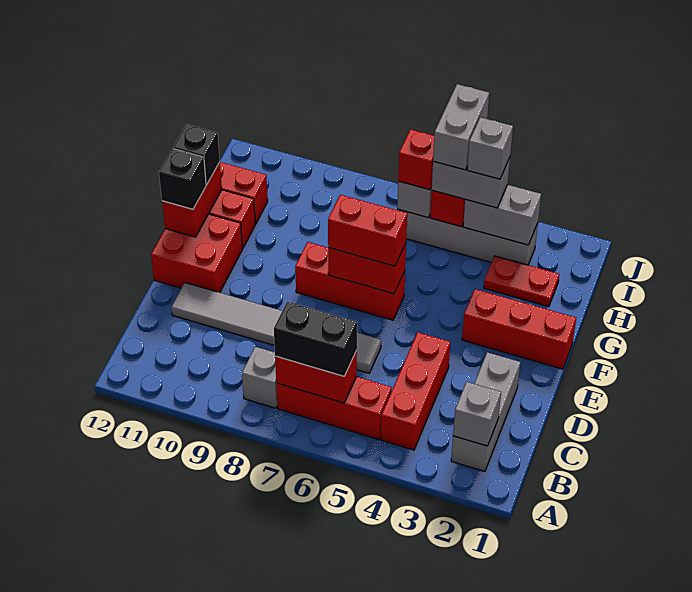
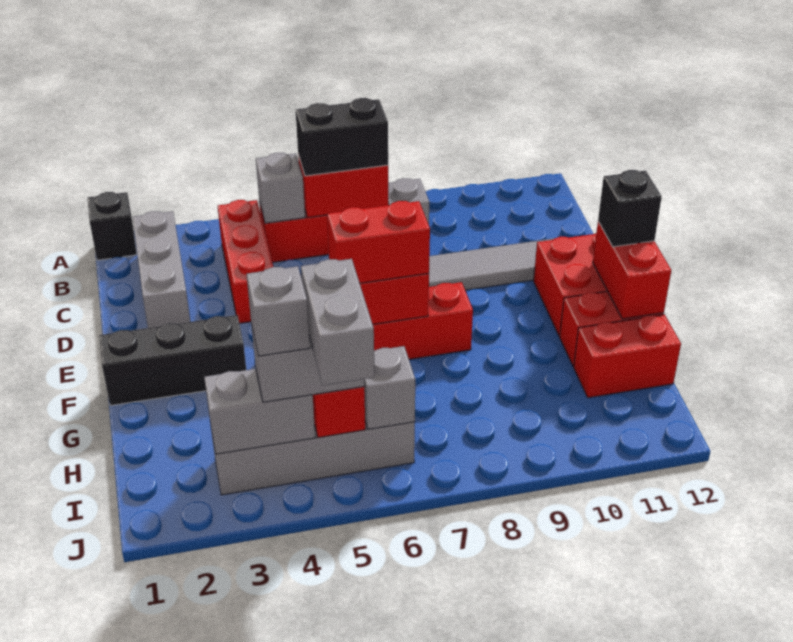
grey 1x1 brick [453,382,501,446] -> grey 1x1 brick moved to [256,153,305,223]
red 1x3 brick [462,289,576,369] -> black 1x3 brick [99,315,246,406]
black 1x1 brick [173,125,220,184] -> black 1x1 brick moved to [87,192,137,260]
red 1x2 plate [484,256,559,307] -> none
red 1x1 brick [398,129,434,190] -> none

